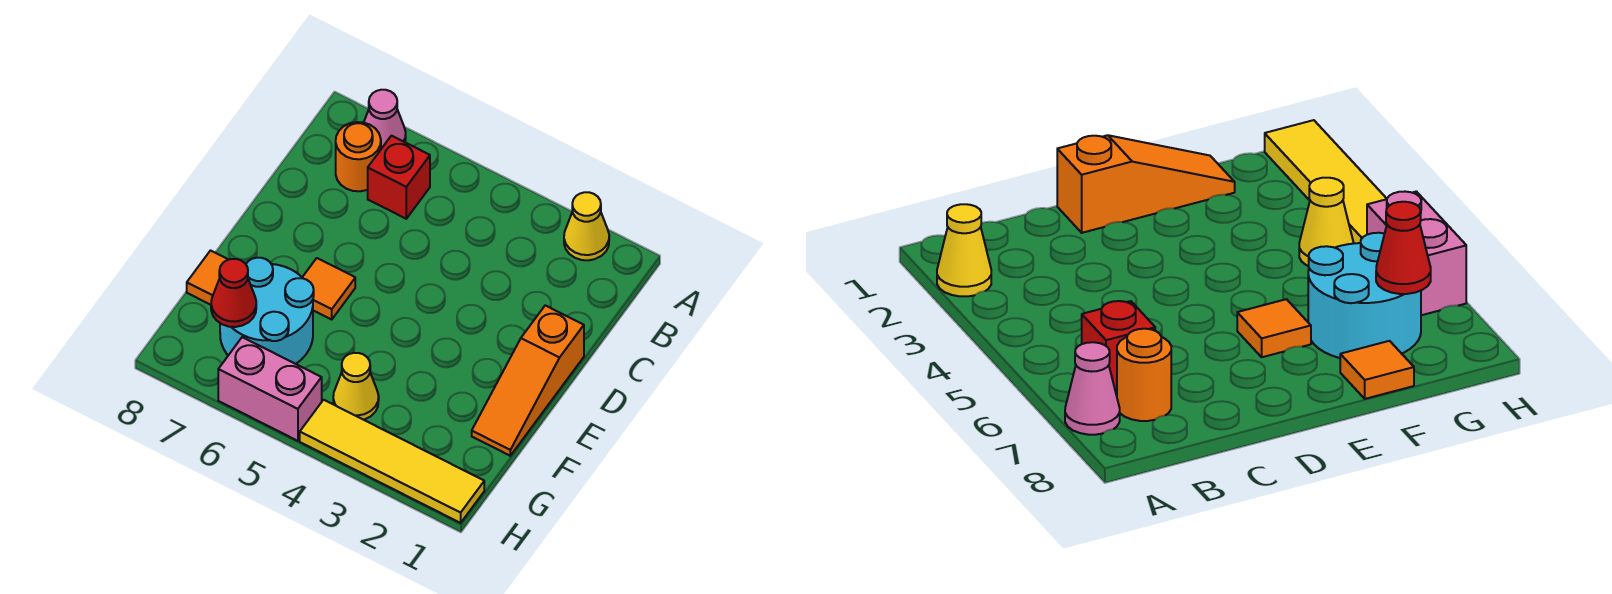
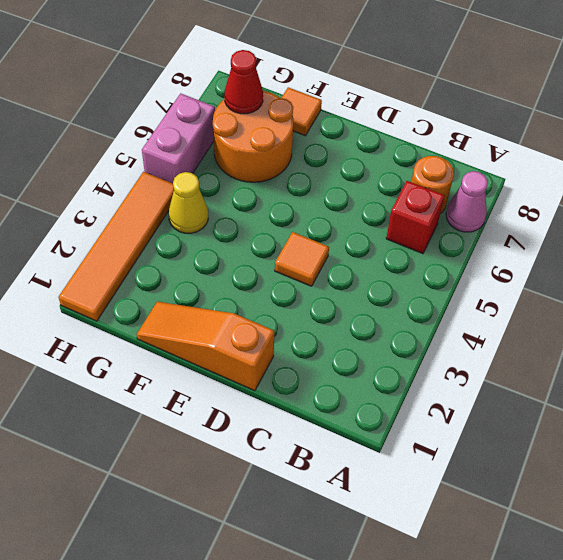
yellow 1x1 cone [564,192,609,260] -> none
orange 1x1 tile [302,258,355,319] -> orange 1x1 tile moved to [275,232,329,286]
cyan 2x2 round brick [220,258,314,364] -> orange 2x2 round brick [213,91,293,182]
yellow 1x4 tile [300,400,484,523] -> orange 1x4 tile [59,172,174,321]

